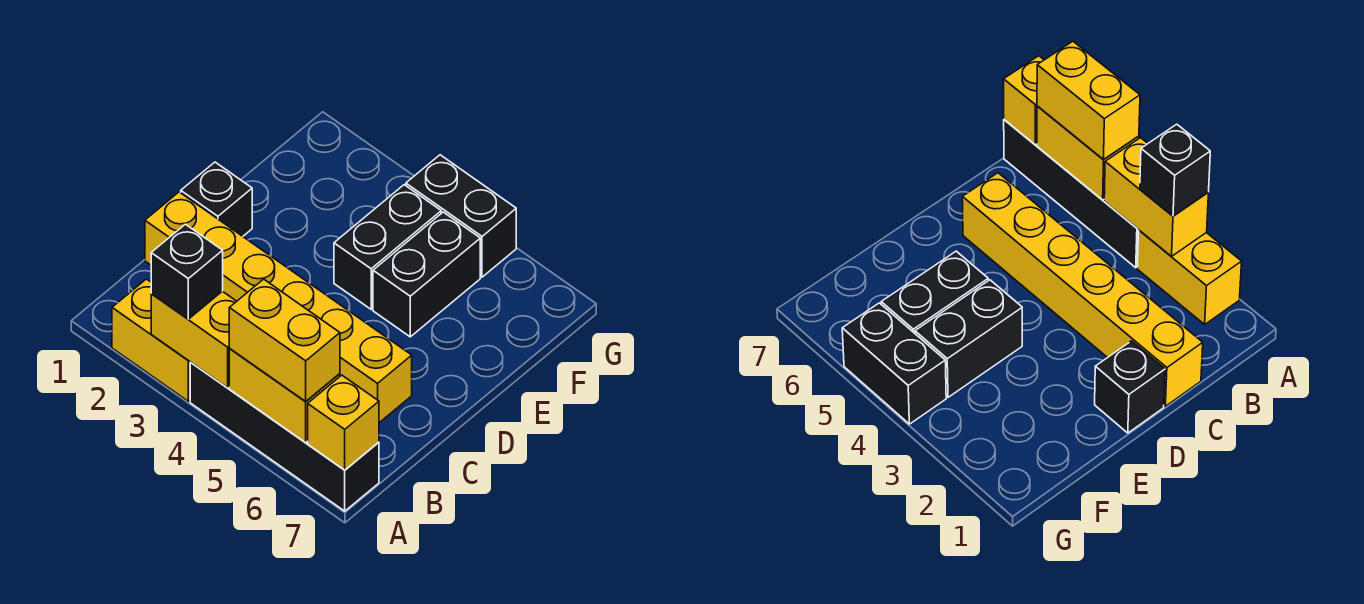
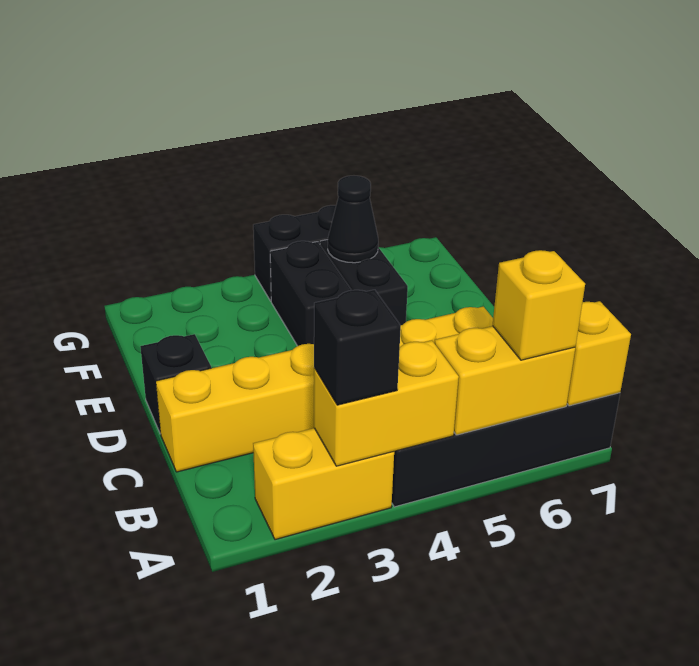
yellow 1x2 brick [229,279,340,402] -> yellow 1x1 brick [492,250,585,360]
none -> black 1x1 cone [328,176,378,263]

